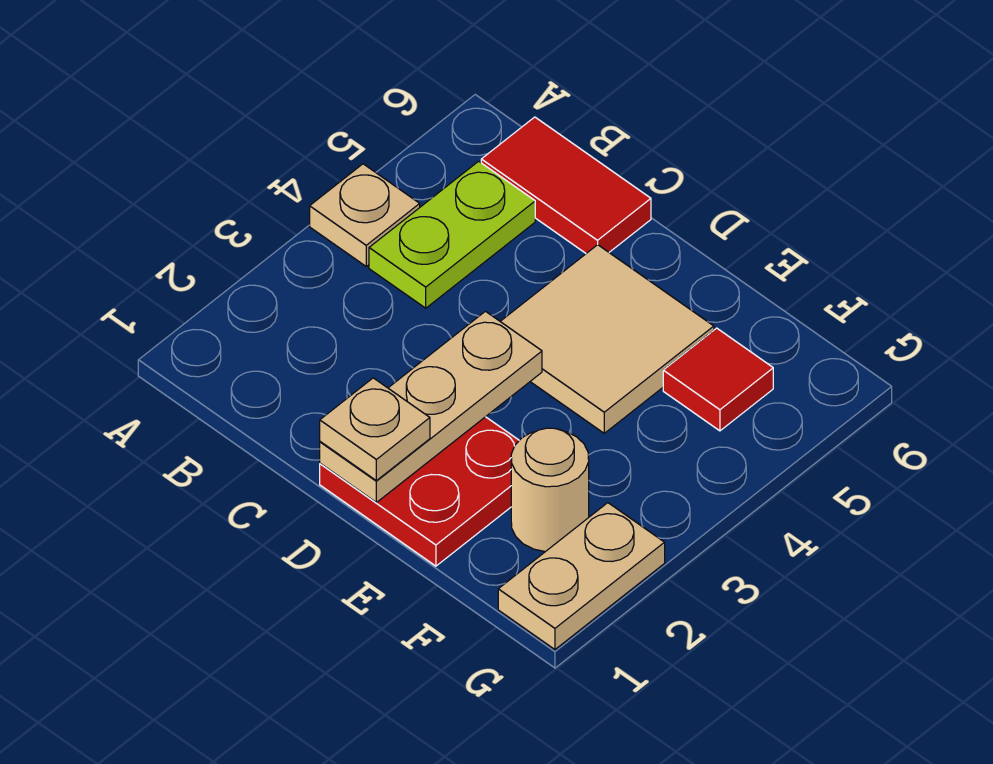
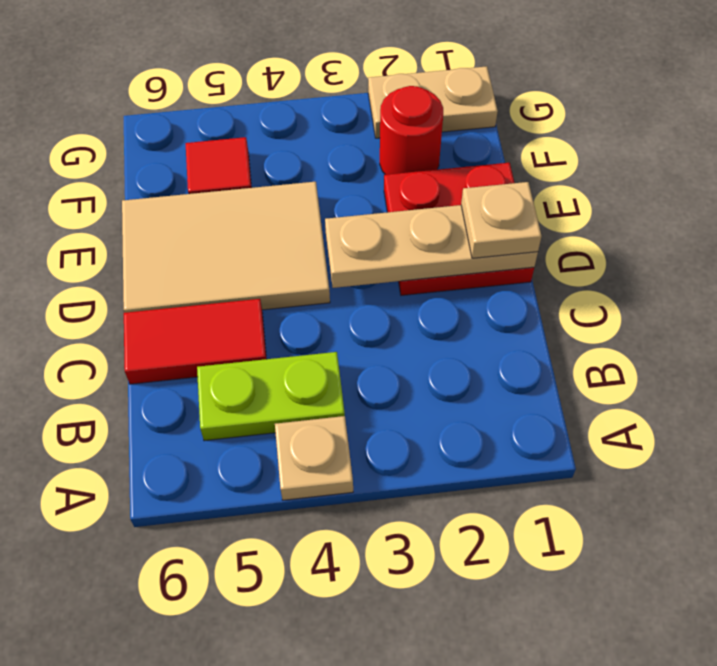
red 1x2 tile [481,117,651,253] -> red 1x2 tile turned to [124,299,266,384]
tan 2x2 tile [500,245,714,433] -> tan 2x3 tile [122,182,330,313]
tan 1x1 round brick [511,428,589,552] -> red 1x1 round brick [380,86,443,175]

